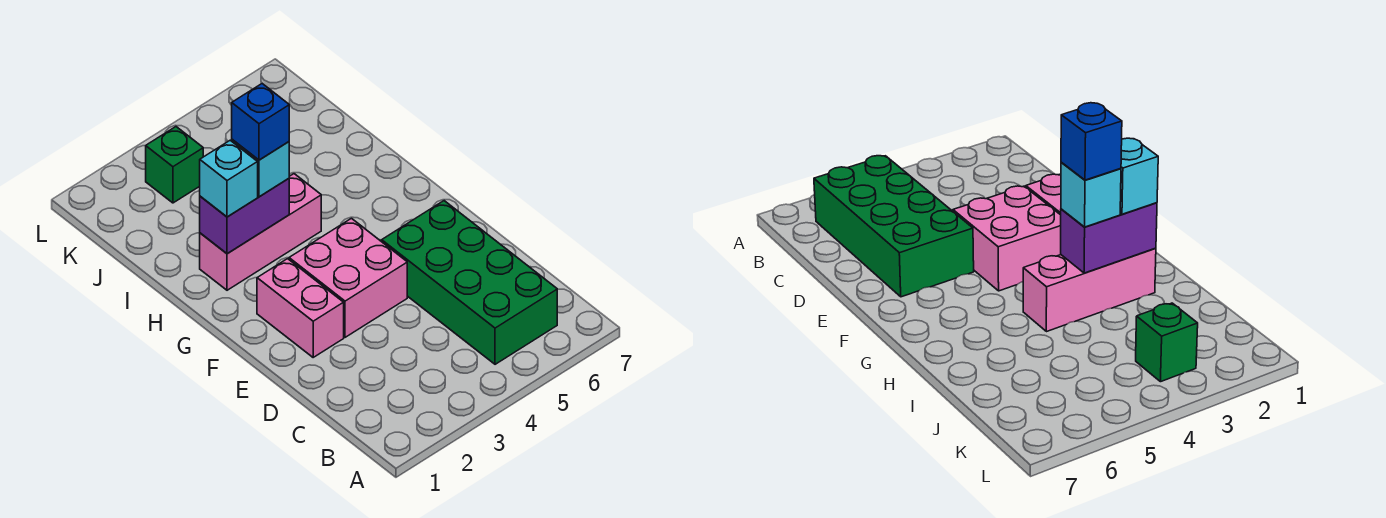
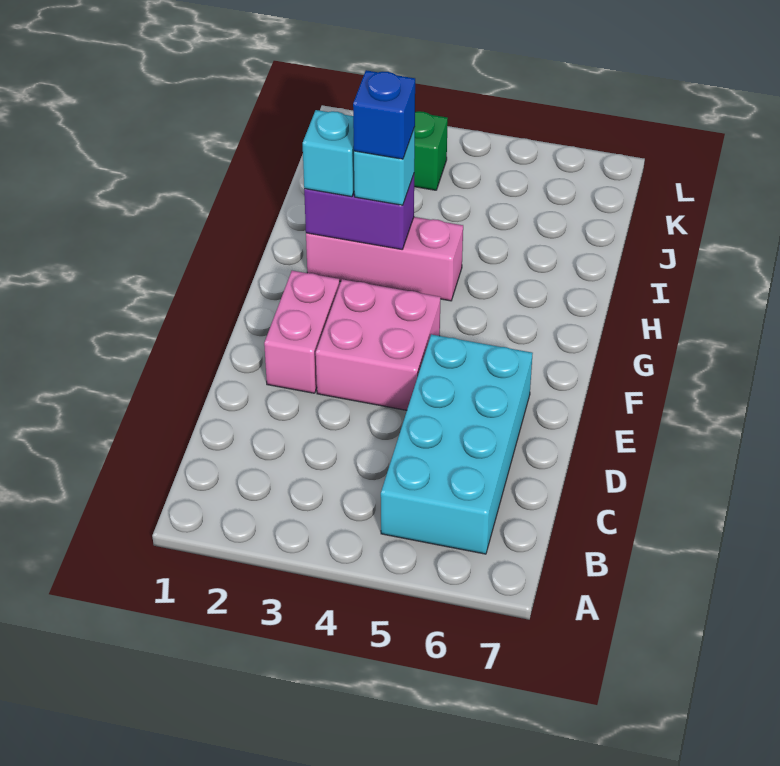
green 2x4 brick [382,201,557,364] -> cyan 2x4 brick [381,334,533,554]

